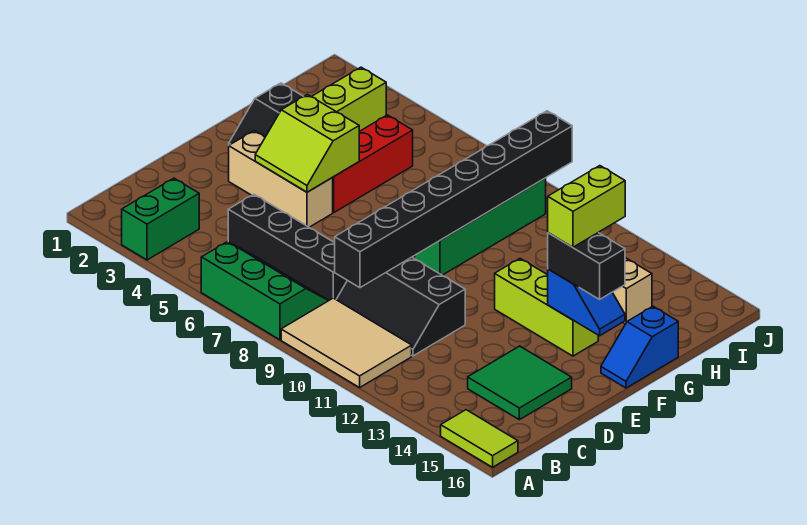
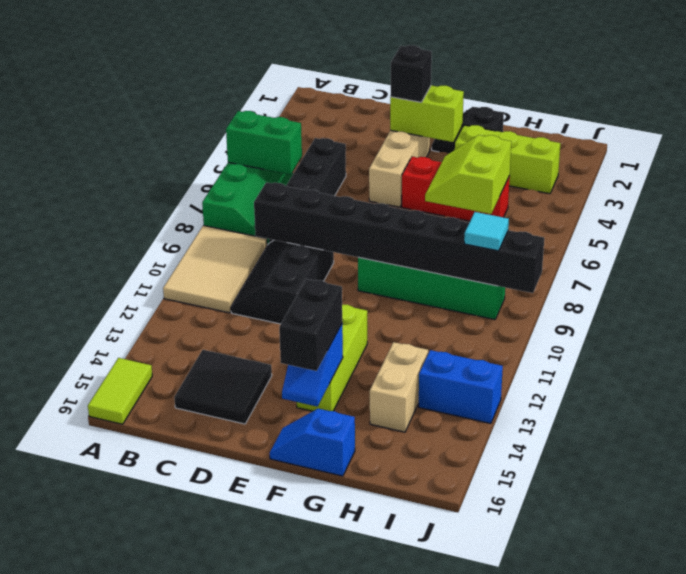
green 1x2 brick [122,178,199,260] -> green 1x2 brick moved to [226,111,302,175]
green 2x2 tile [468,346,572,420] -> black 2x2 tile [174,350,272,424]
none -> black 1x1 brick [390,45,432,102]
lime 2x2 slope [255,94,359,192] -> lime 2x2 slope moved to [425,135,511,214]
lime 1x2 brick [548,166,625,247] -> lime 1x2 brick moved to [390,85,464,142]
none -> cyan 1x1 tile [464,212,509,251]
none -> blue 1x2 brick [419,350,503,424]

